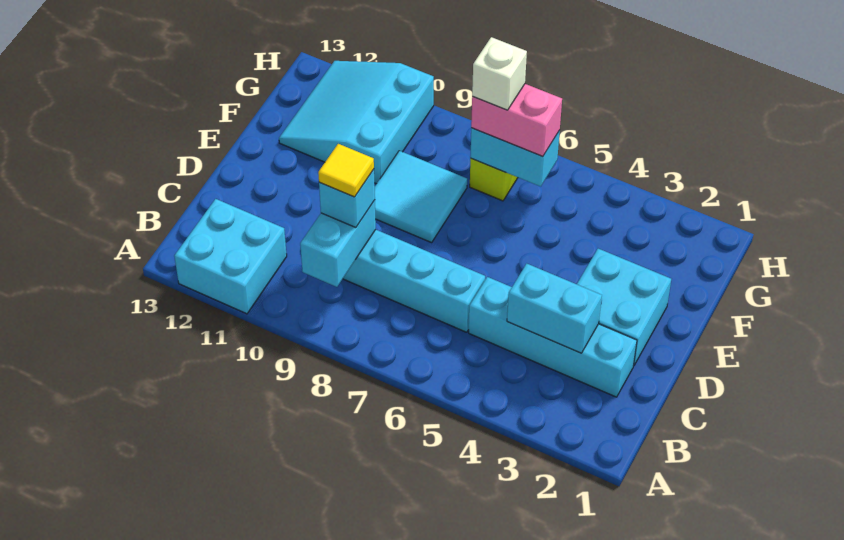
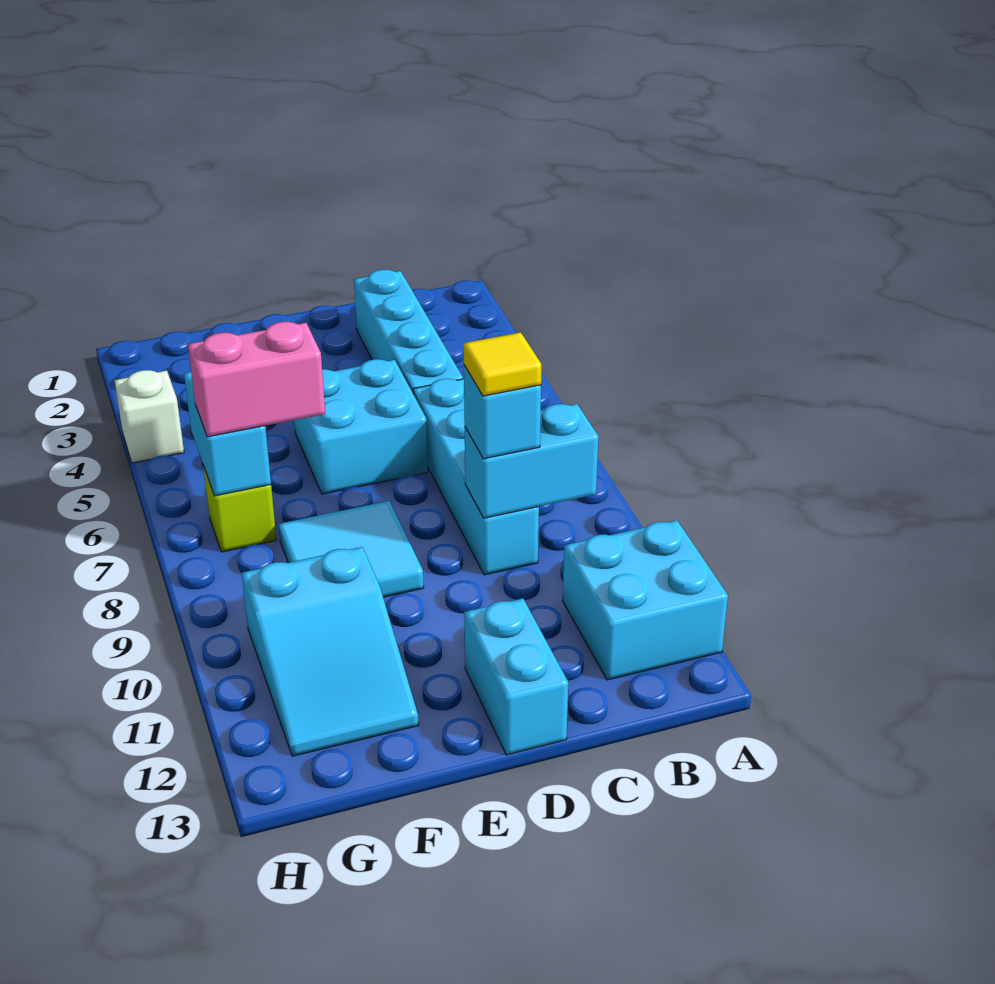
cyan 1x2 brick [507,264,602,353] -> cyan 1x2 brick moved to [464,599,568,755]
cyan 2x2 brick [577,249,671,366] -> cyan 2x2 brick moved to [294,359,428,494]
cyan 3x3 slope [279,61,434,184] -> cyan 2x3 slope [242,547,419,756]
pink 1x2 brick [471,84,562,157] -> pink 1x2 brick turned to [188,322,325,437]
white 1x1 brick [472,37,527,110] -> white 1x1 brick moved to [114,370,184,463]

